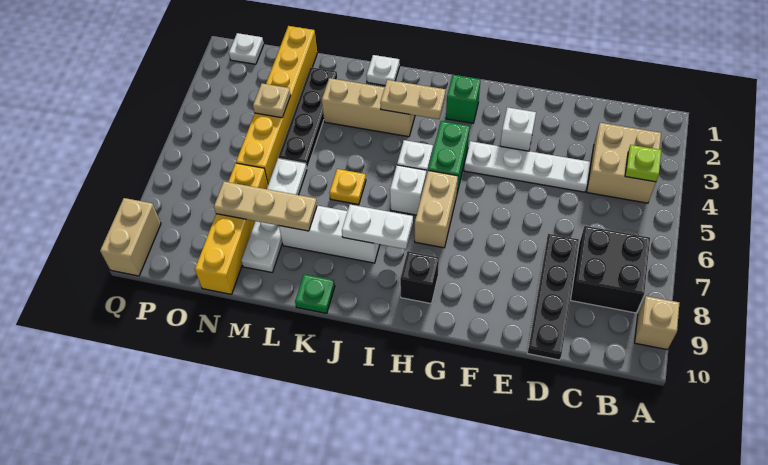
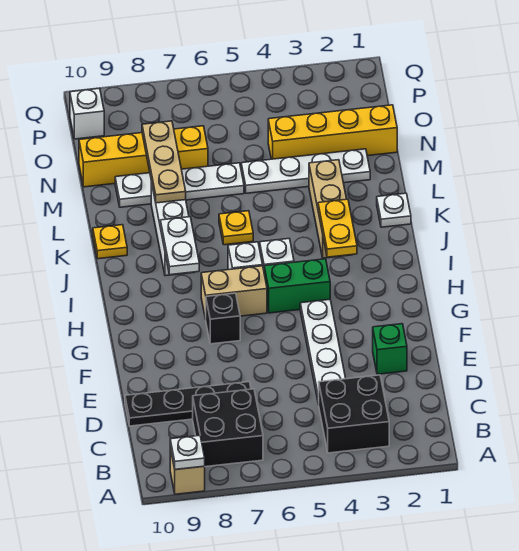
tan 2x2 brick [587,123,661,203] -> black 2x2 brick [319,375,389,453]
lime 1x1 plate [625,145,661,182] -> none
white 1x1 brick [500,107,536,151] -> white 1x1 brick moved to [70,88,104,139]
green 1x1 brick [446,75,481,123] -> green 1x1 brick moved to [373,324,407,374]
black 1x1 brick [400,251,439,303] -> black 1x1 brick moved to [206,293,240,344]
tan 1x2 plate [380,80,446,119] -> yellow 1x2 plate [318,199,357,257]
green 1x1 plate [295,274,335,313] -> yellow 1x1 plate [93,225,127,259]
black 1x4 plate [278,67,337,168] -> white 1x4 plate [241,149,370,193]
yellow 1x6 brick [236,26,317,184] -> yellow 1x4 brick [268,105,397,159]
tan 1x1 plate [253,83,291,118] -> none
white 1x1 plate [229,33,264,64] -> white 1x1 plate moved to [170,435,205,469]
tan 1x2 brick [100,198,161,276] -> none

